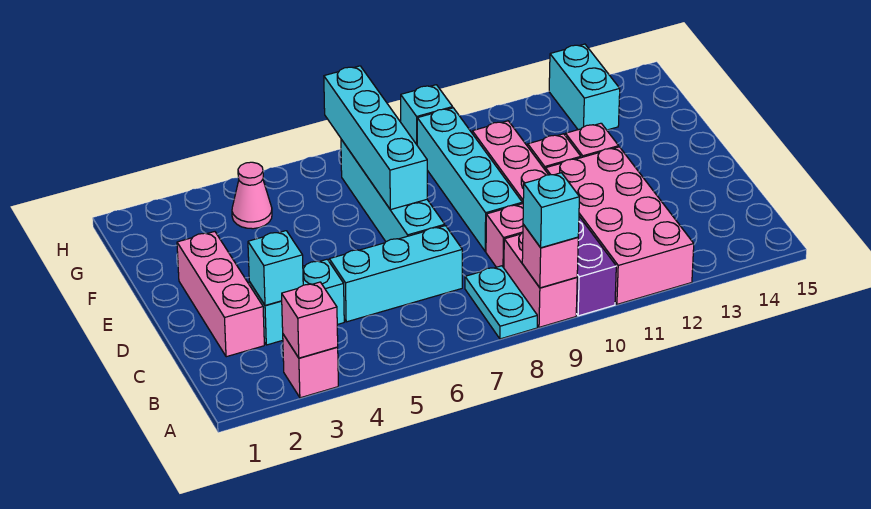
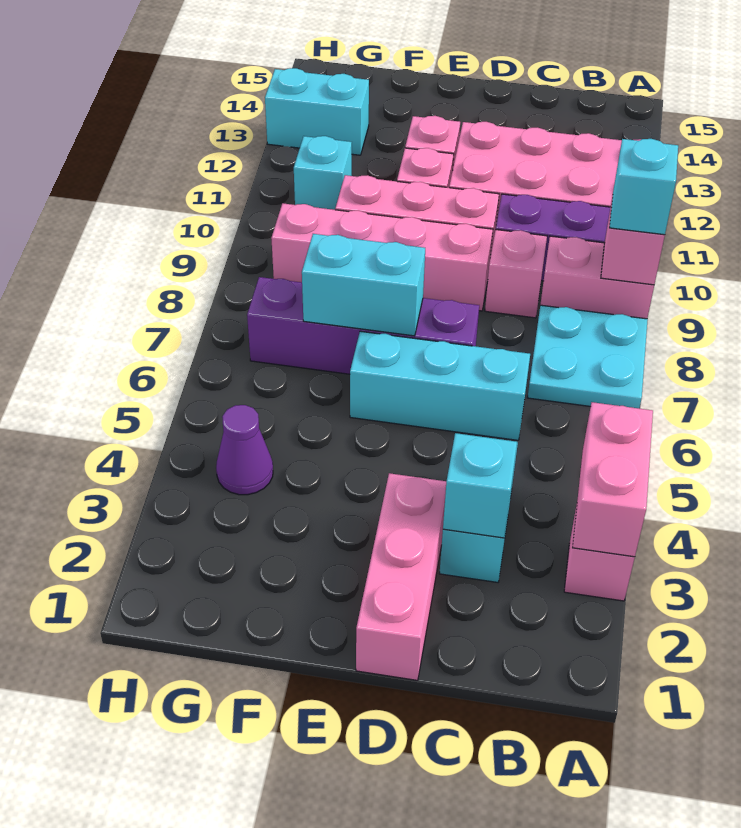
pink 1x1 brick [282,282,338,358] -> pink 1x2 brick [572,402,653,557]
cyan 1x2 plate [465,266,537,339] -> cyan 2x2 plate [528,305,648,408]
pink 1x3 brick [177,232,264,357] -> pink 1x3 brick turned to [356,473,446,680]
cyan 1x3 brick [329,226,462,322] -> cyan 1x3 brick turned to [350,331,530,440]
cyan 1x4 brick [341,139,445,242] -> purple 1x4 brick [247,277,479,374]
cyan 1x4 brick [417,108,522,251] -> pink 1x4 brick [271,203,493,311]
cyan 1x4 brick [324,66,427,210] -> cyan 1x2 brick [302,234,425,336]
pink 1x1 cone [232,162,272,229] -> purple 1x1 cone [216,405,273,495]
cyan 1x1 brick [401,85,453,144] -> cyan 1x1 brick moved to [294,136,352,210]

